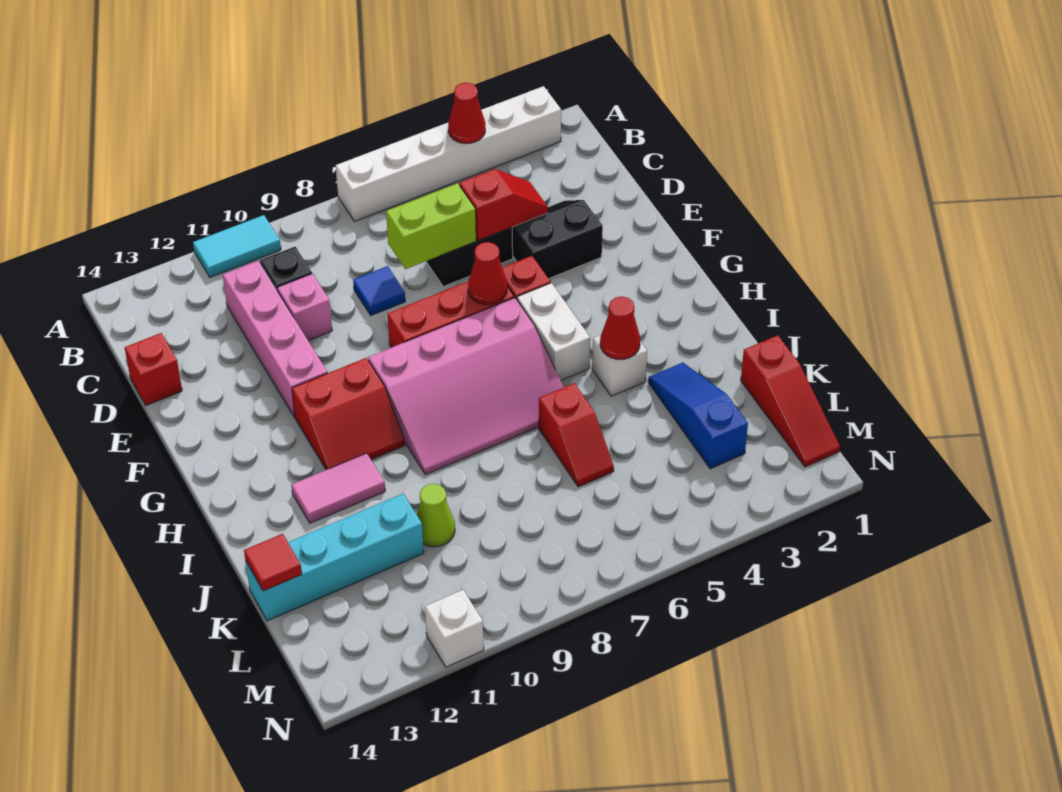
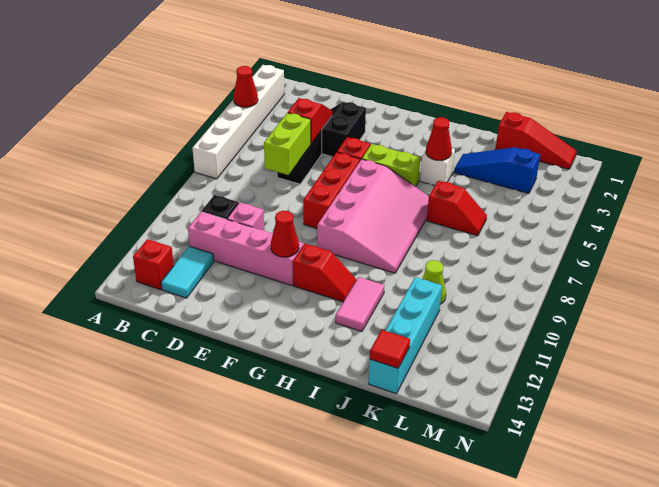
cyan 1x2 tile [193,215,281,277] -> cyan 1x2 tile moved to [161,246,214,298]
blue 1x1 tile [353,266,405,315] -> none
red 1x1 brick [125,333,182,405] -> red 1x1 brick moved to [133,239,174,290]
red 1x1 cone [468,242,507,304] -> red 1x1 cone moved to [271,211,299,257]
white 1x2 brick [517,283,590,380] -> lime 1x2 brick [362,144,420,187]
red 2x2 slope [292,358,405,470] -> red 1x2 slope [293,244,357,302]
white 1x1 brick [425,590,484,667] -> none

